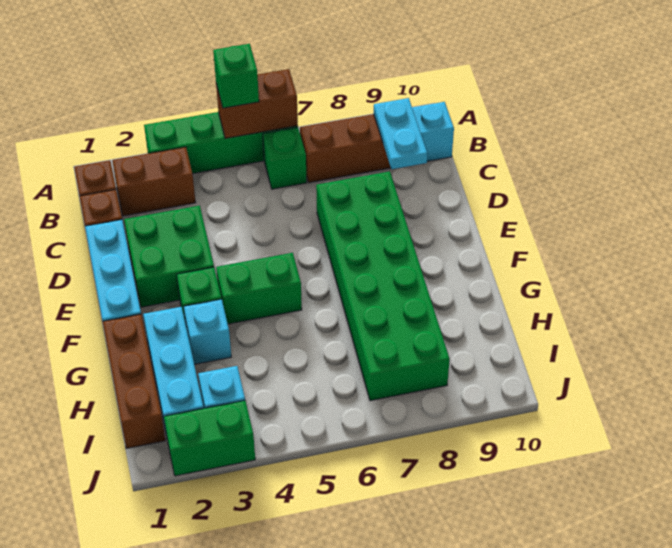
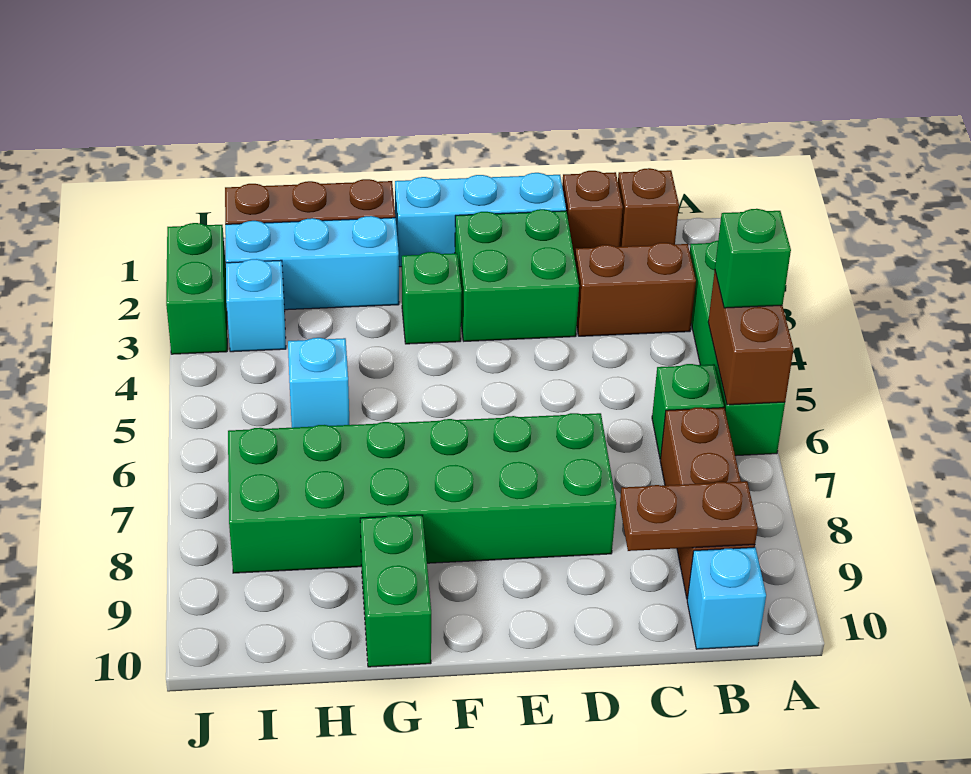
brown 1x2 brick [112,147,196,216] -> brown 1x2 brick turned to [575,243,696,336]
cyan 1x2 plate [374,98,427,169] -> brown 1x2 plate [620,481,758,551]
green 1x2 brick [216,253,302,324] -> green 1x2 brick moved to [360,515,431,667]
cyan 1x1 brick [184,299,231,364] -> cyan 1x1 brick moved to [288,338,350,428]

